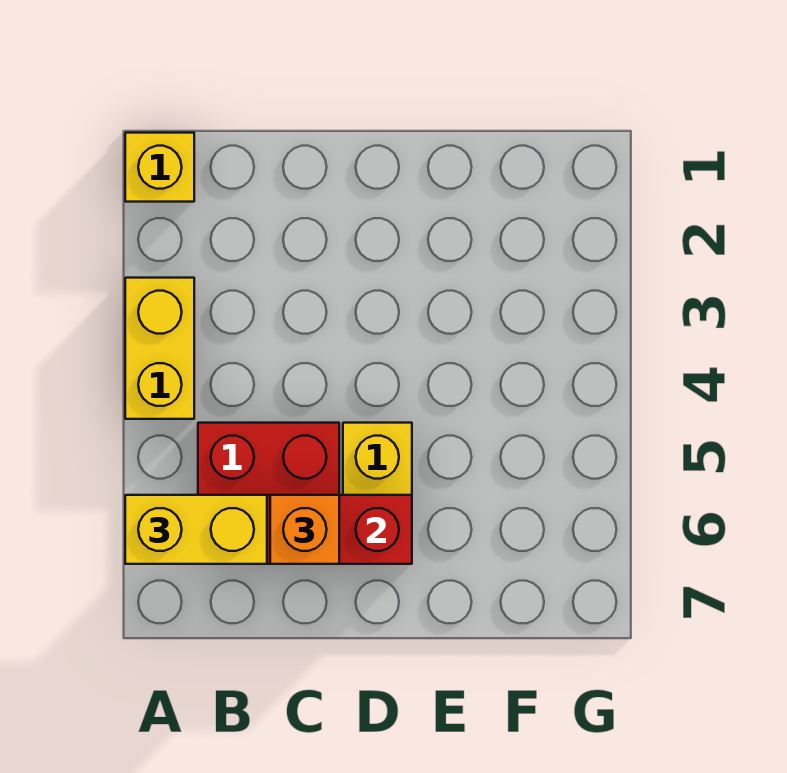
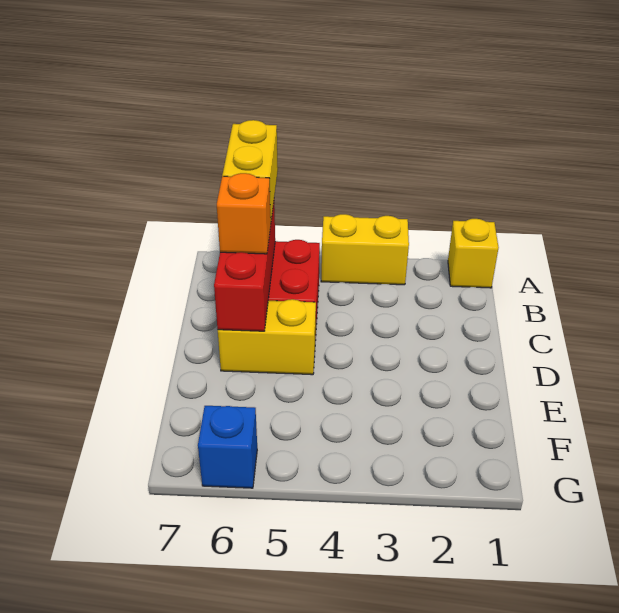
none -> blue 1x1 brick [198,406,257,488]

